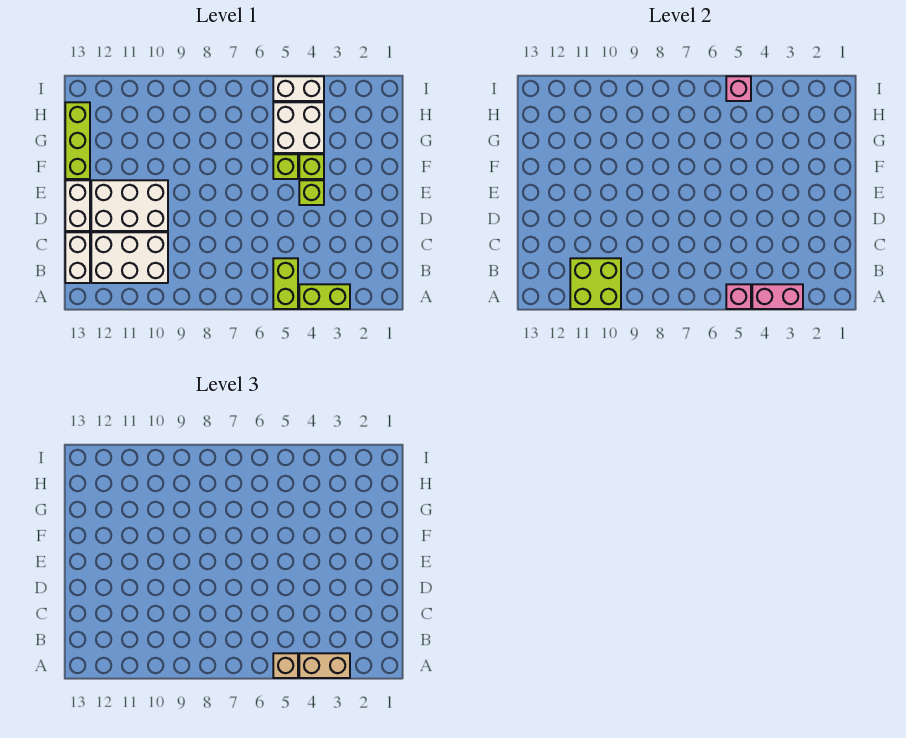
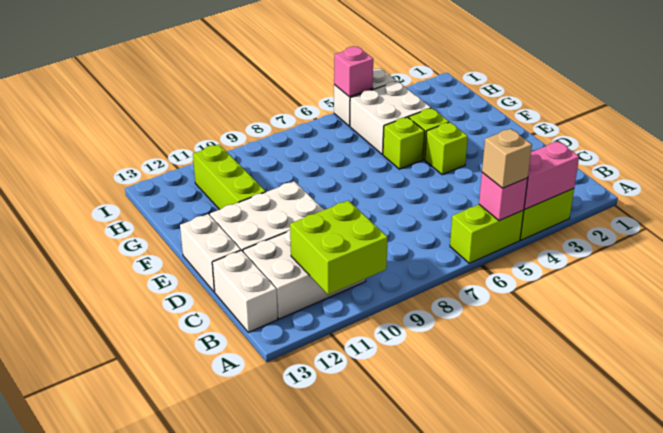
tan 1x2 brick [299,653,350,678] -> none
lime 1x2 brick [273,258,298,309] -> lime 1x2 brick turned to [450,205,524,263]
lime 1x3 brick [65,102,90,179] -> lime 1x3 brick moved to [193,144,266,210]

